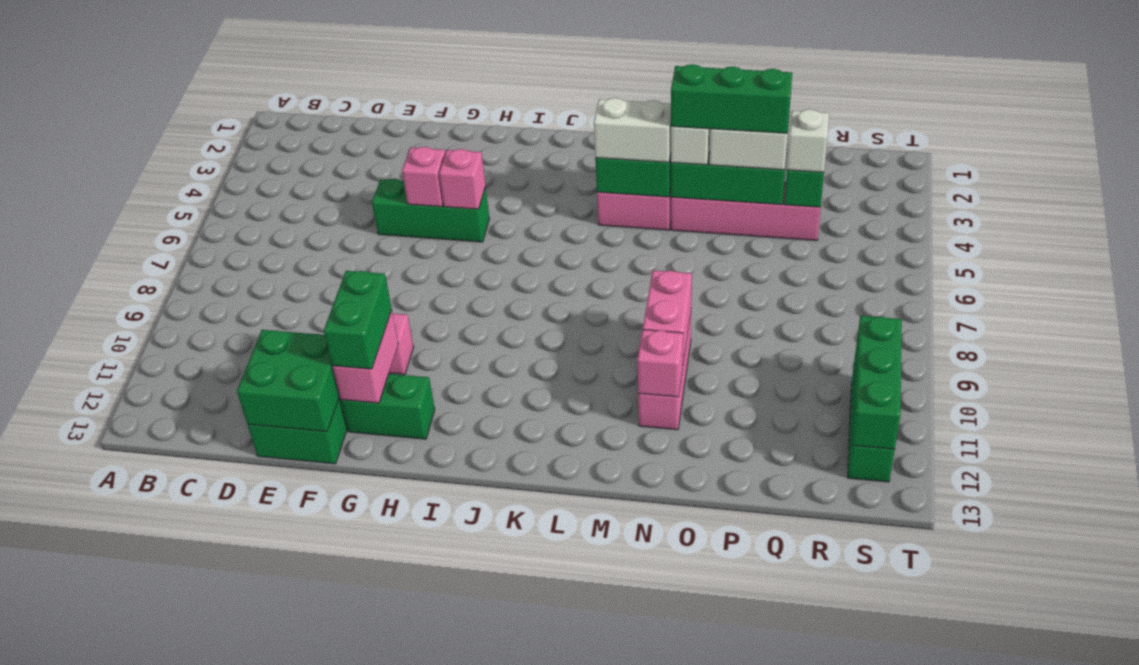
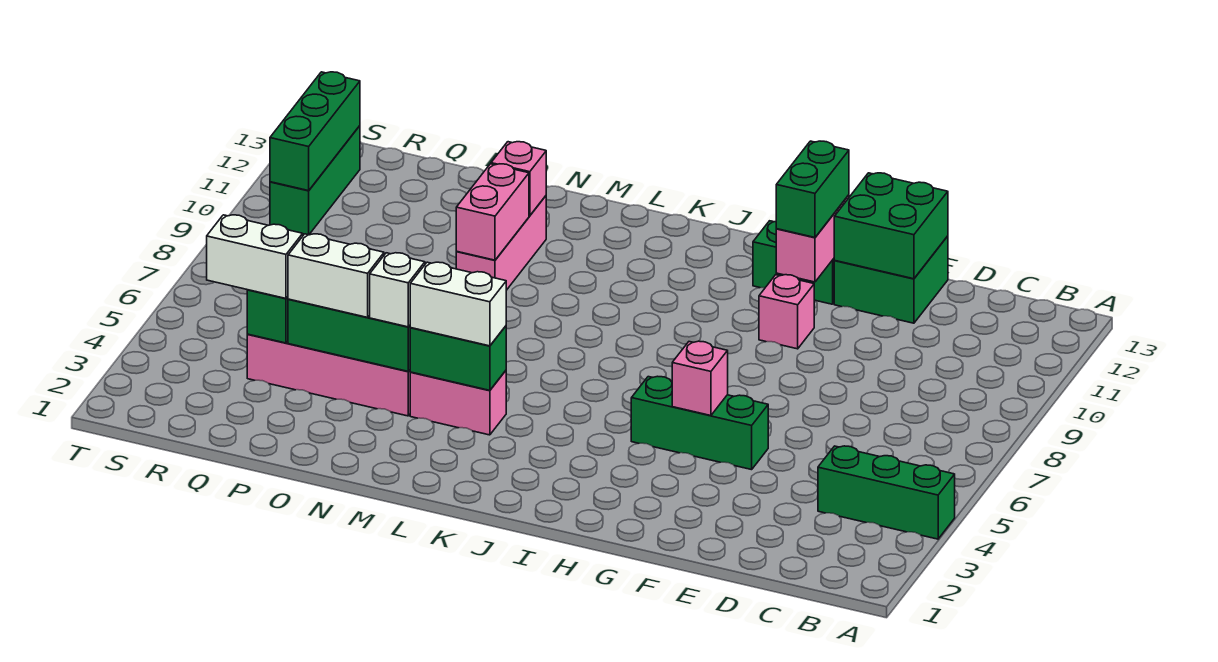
pink 1x1 brick [439,149,486,209] -> none
green 1x3 brick [671,64,792,133] -> green 1x3 brick moved to [818,446,955,539]
white 1x1 brick [787,109,829,172] -> white 1x2 brick [207,215,303,298]

